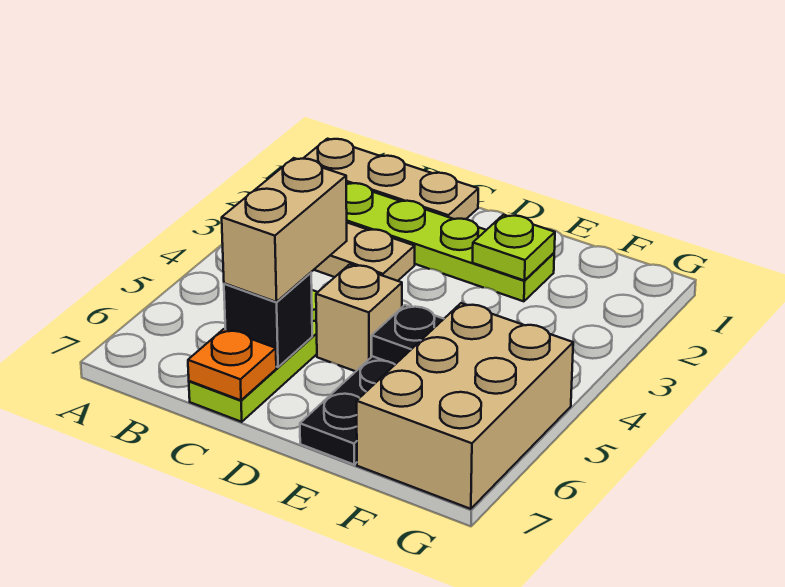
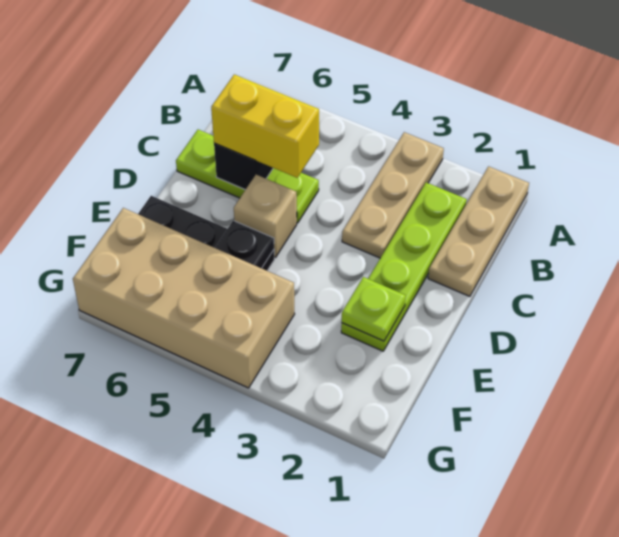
tan 1x2 brick [222,158,347,302] -> yellow 1x2 brick [211,74,319,178]
orange 1x1 plate [188,329,276,400] -> none
tan 2x3 brick [357,303,573,509] -> tan 2x4 brick [73,208,294,388]

